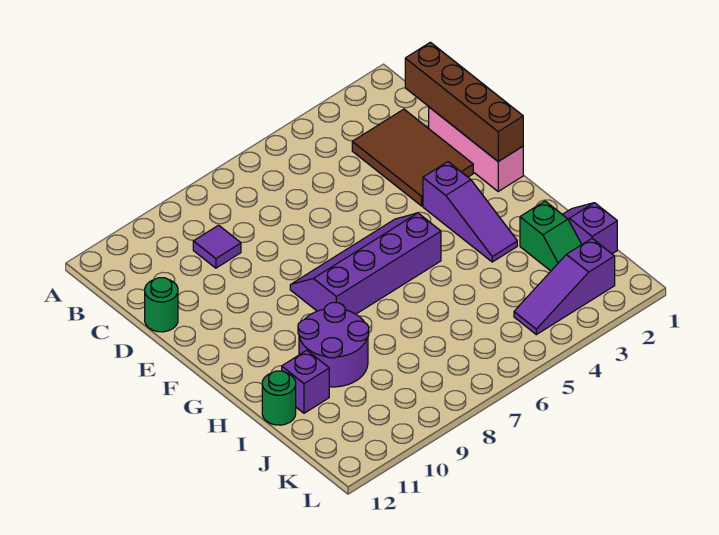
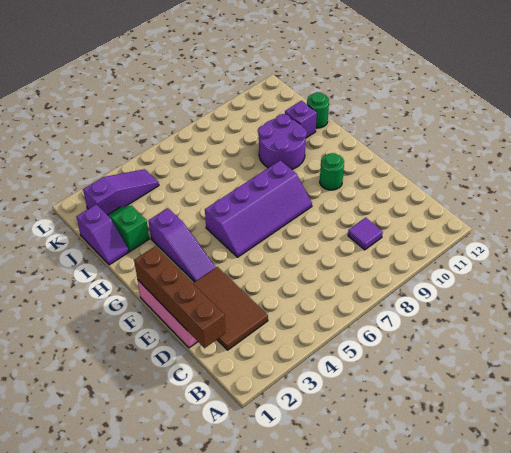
green 1x1 round brick [145,278,178,332] -> green 1x1 round brick moved to [320,153,344,190]
purple 1x3 slope [423,162,517,262] -> purple 1x3 slope turned to [149,208,216,282]

